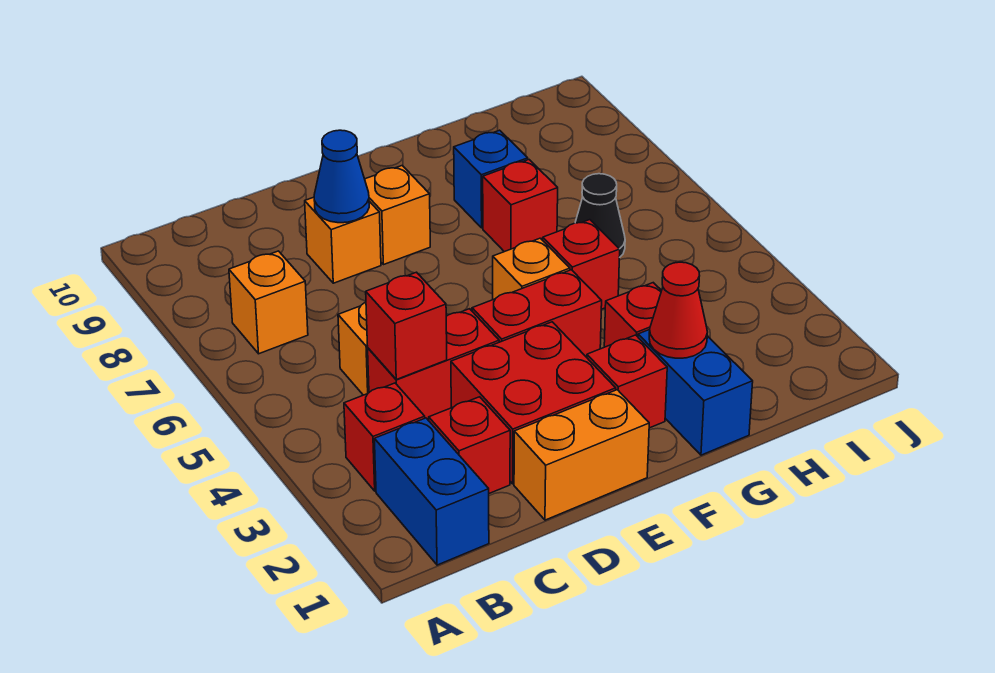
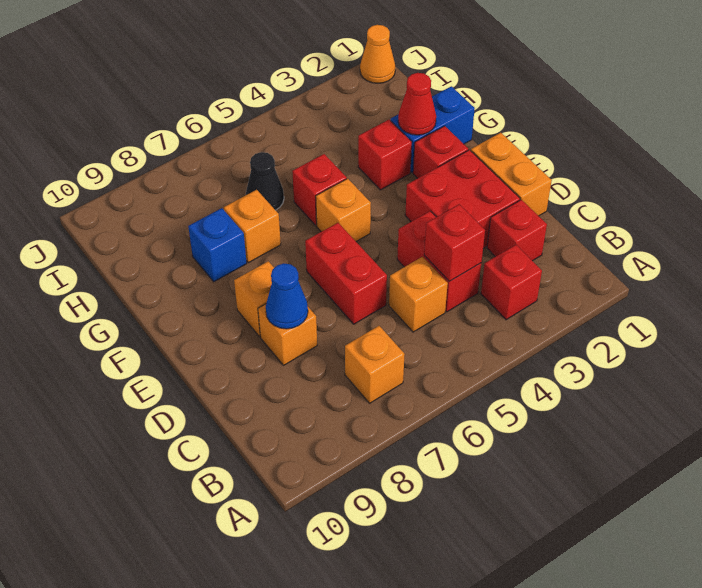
blue 1x2 brick [374,418,489,565] -> none
red 1x2 brick [472,270,602,357] -> red 1x2 brick moved to [305,223,387,324]
red 1x1 brick [483,160,558,252] -> orange 1x1 brick [224,190,281,263]
none -> orange 1x1 cone [360,25,395,83]

